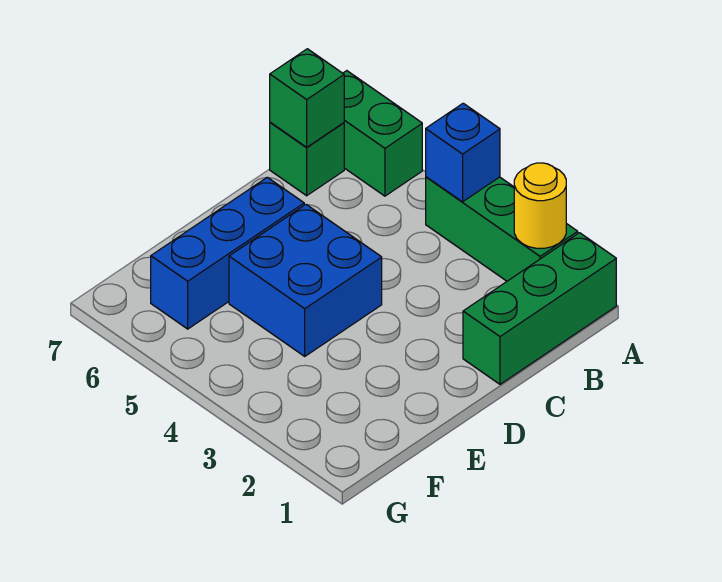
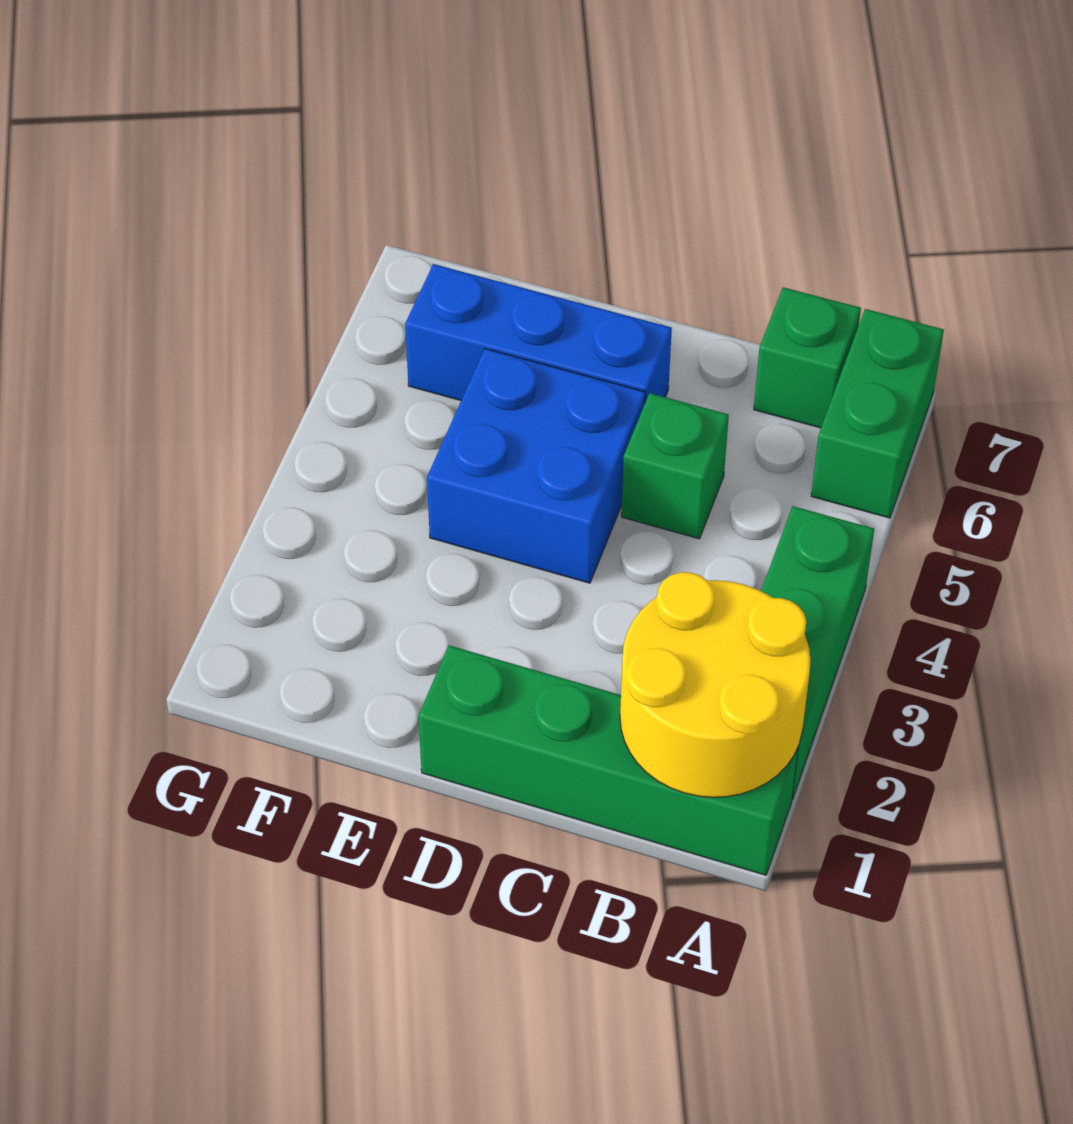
green 1x3 brick [463,233,616,384] -> green 1x4 brick [418,645,798,875]
yellow 1x1 round brick [514,163,566,248] -> yellow 2x2 round brick [620,572,811,797]
blue 1x1 brick [426,103,500,202] -> none
green 1x1 brick [270,49,344,147] -> green 1x1 brick moved to [621,393,729,539]

